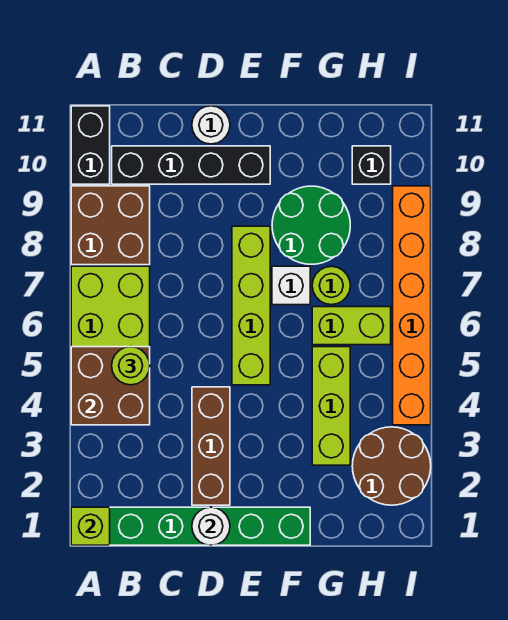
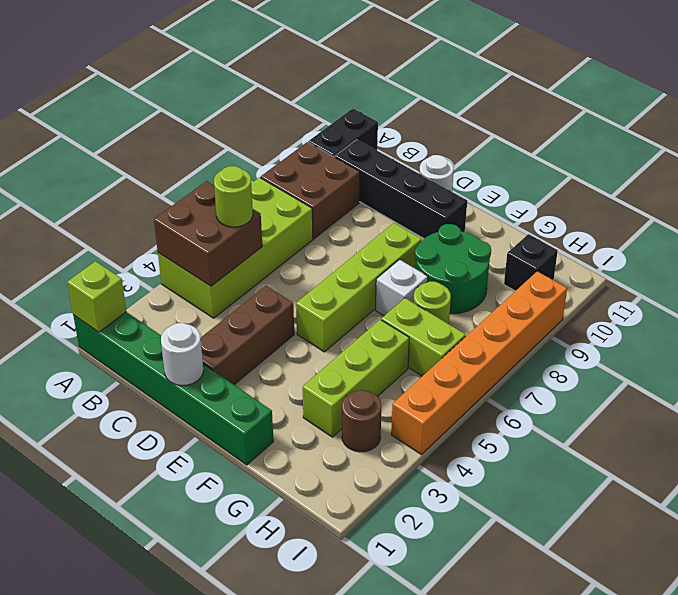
brown 2x2 round brick [352,427,431,505] -> brown 1x1 round brick [342,390,382,452]

